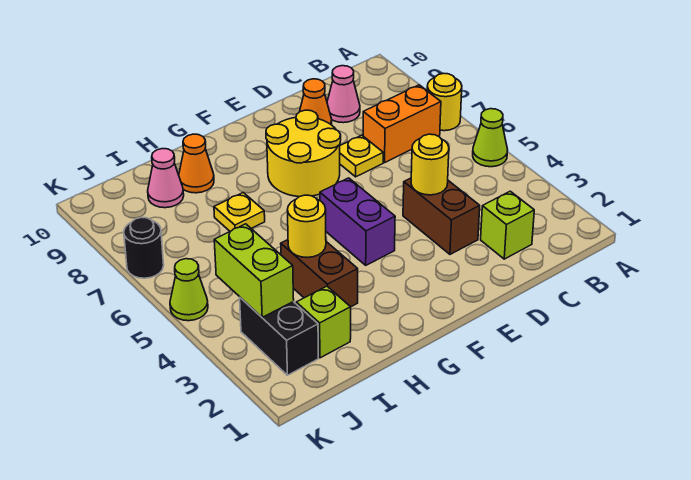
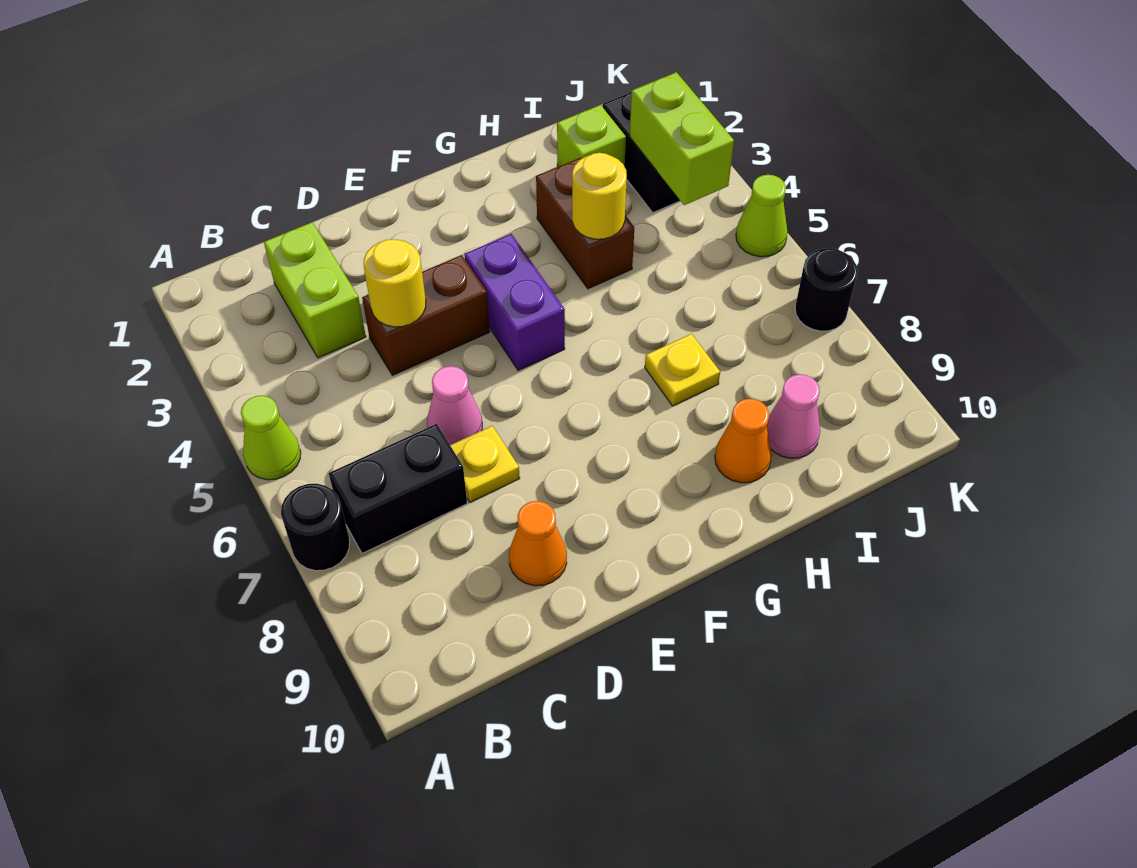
yellow 1x1 round brick [427,73,462,131] -> black 1x1 round brick [281,484,350,571]
orange 1x2 brick [363,85,441,162] -> black 1x2 brick [329,424,467,553]
lime 1x1 brick [481,191,534,259] -> lime 1x2 brick [264,222,366,358]
pink 1x1 cone [327,66,360,123] -> pink 1x1 cone moved to [427,366,482,445]
brown 1x2 brick [403,178,480,254] -> brown 1x2 brick turned to [362,255,490,375]
yellow 2x2 round brick [266,110,341,197] -> none

